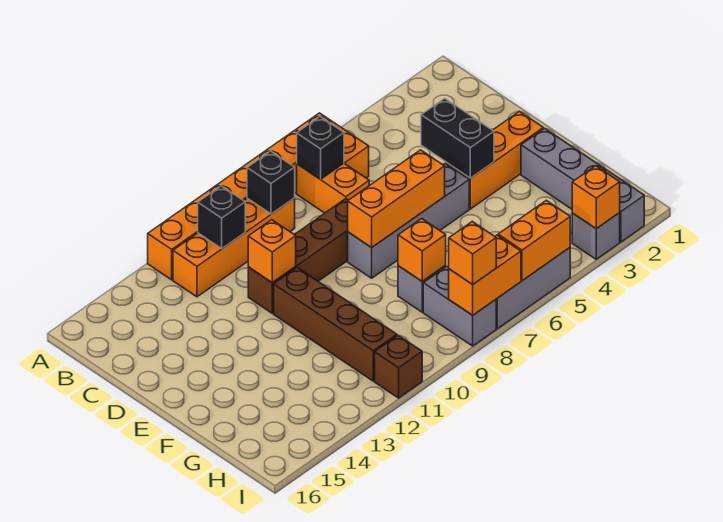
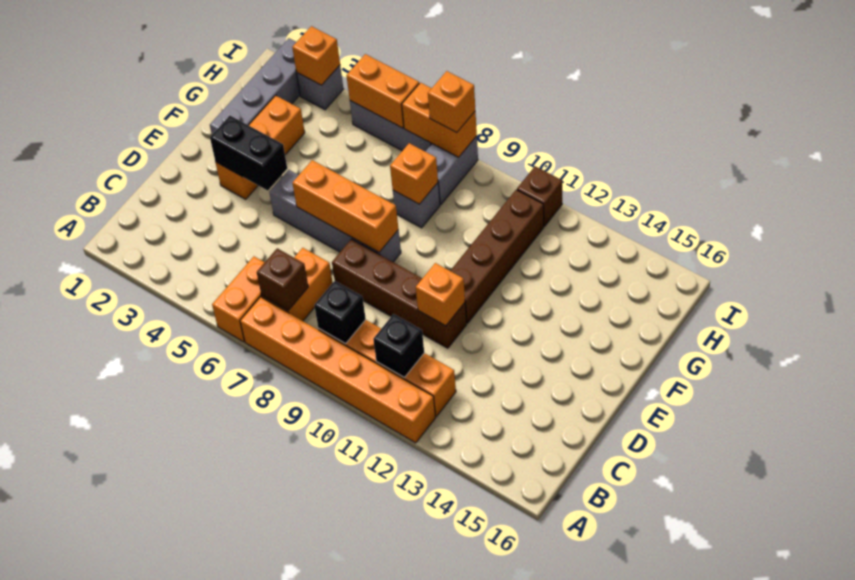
black 1x1 brick [297,117,344,179] -> brown 1x1 brick [257,248,308,310]
black 1x2 brick [421,98,494,178] -> black 1x2 brick turned to [210,116,287,190]
orange 1x3 brick [446,111,543,209] -> orange 1x3 brick turned to [215,95,305,199]

